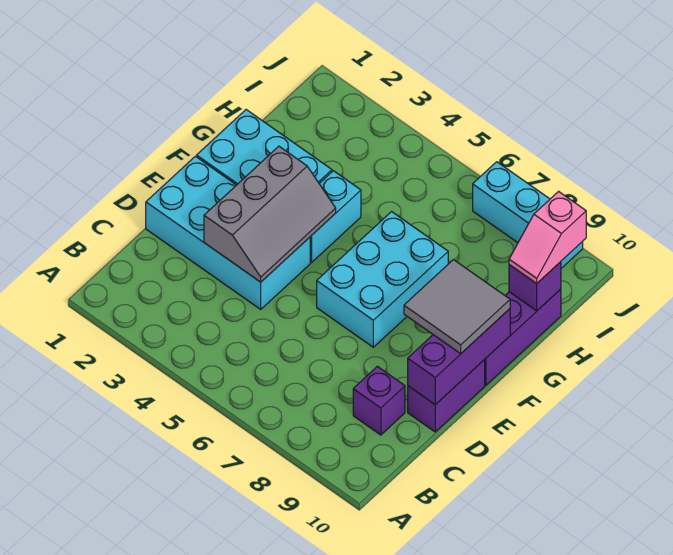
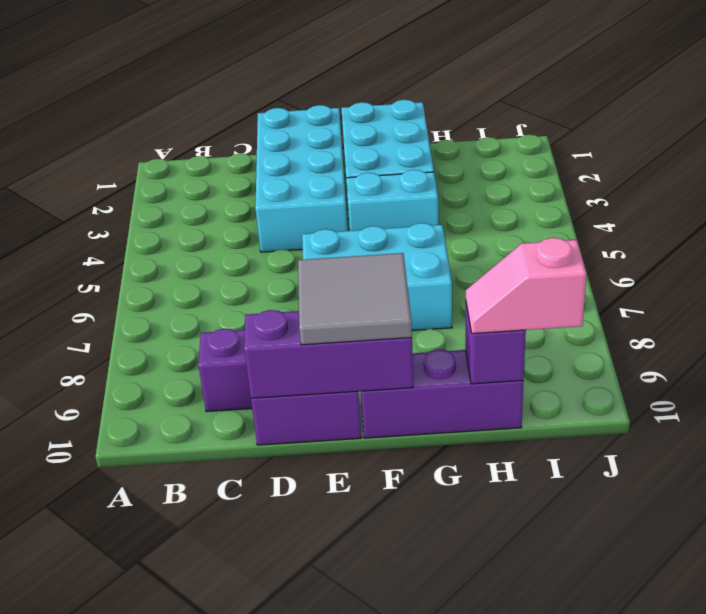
grey 2x3 slope [204,146,336,282] -> none
cyan 1x3 brick [473,162,583,268] -> none

